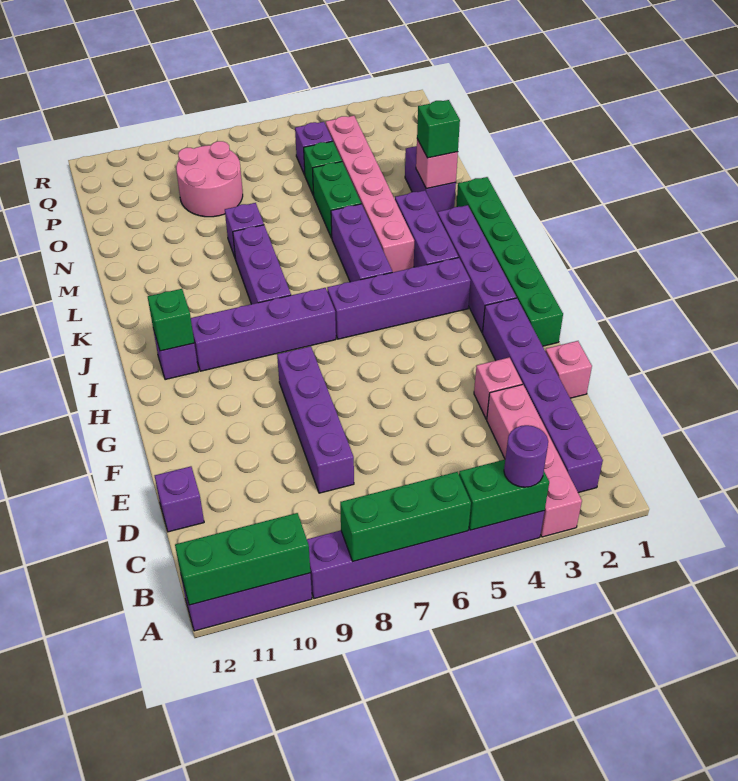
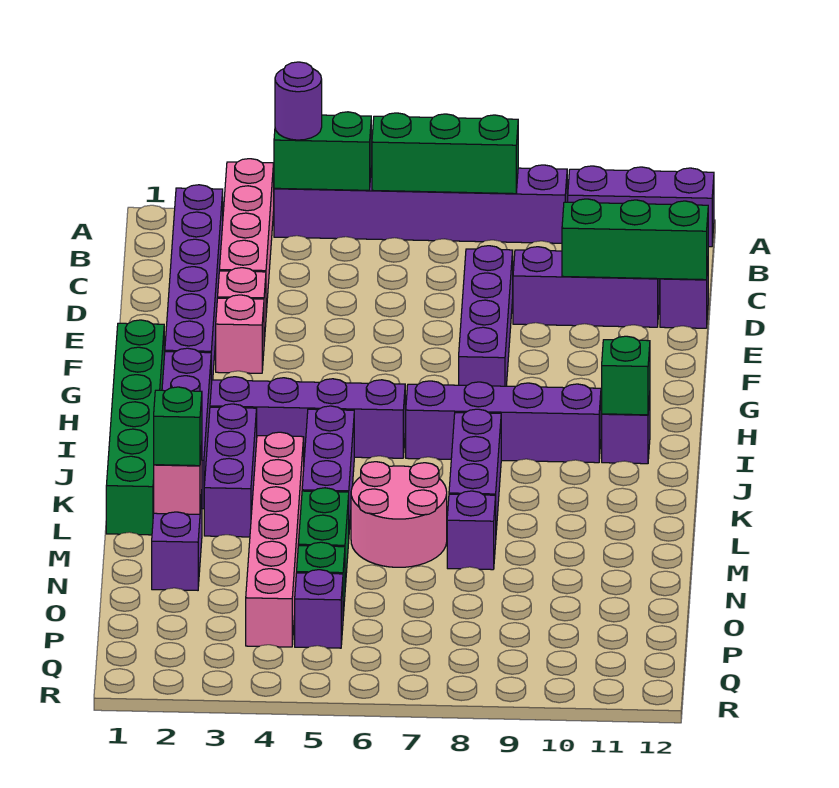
green 1x3 brick [175,513,310,605] -> green 1x3 brick moved to [562,199,708,280]
none -> purple 1x3 brick [513,247,659,327]
pink 1x1 brick [545,341,592,398] -> pink 1x1 brick moved to [216,295,264,373]
pink 2x2 round brick [176,141,243,217] -> pink 2x2 round brick moved to [351,462,447,567]

